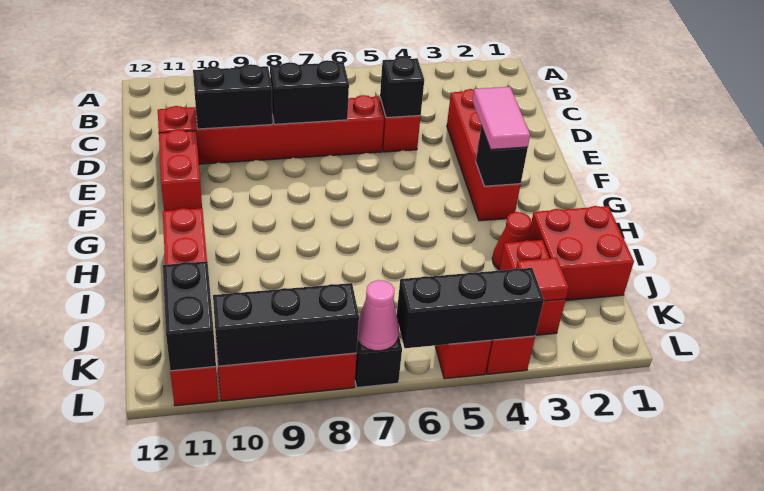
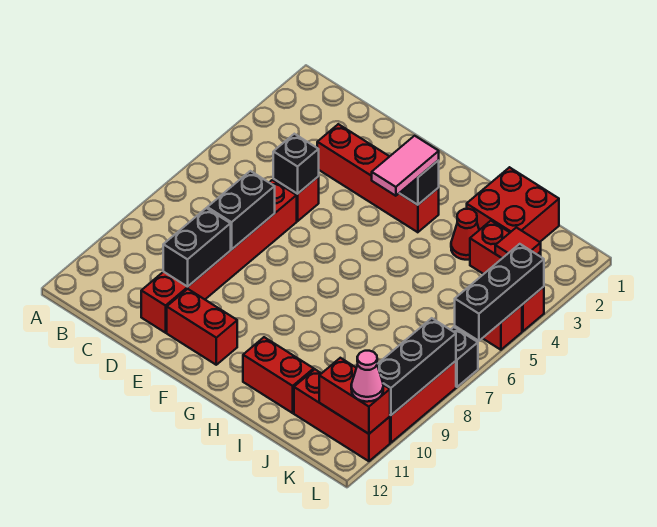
pink 1x2 tile [472,87,530,150] -> pink 1x2 tile turned to [372,136,439,196]
black 1x2 brick [163,261,216,371] -> red 1x2 brick [319,358,390,434]
pink 1x1 cone [357,280,399,351] -> pink 1x1 cone moved to [351,351,383,402]

